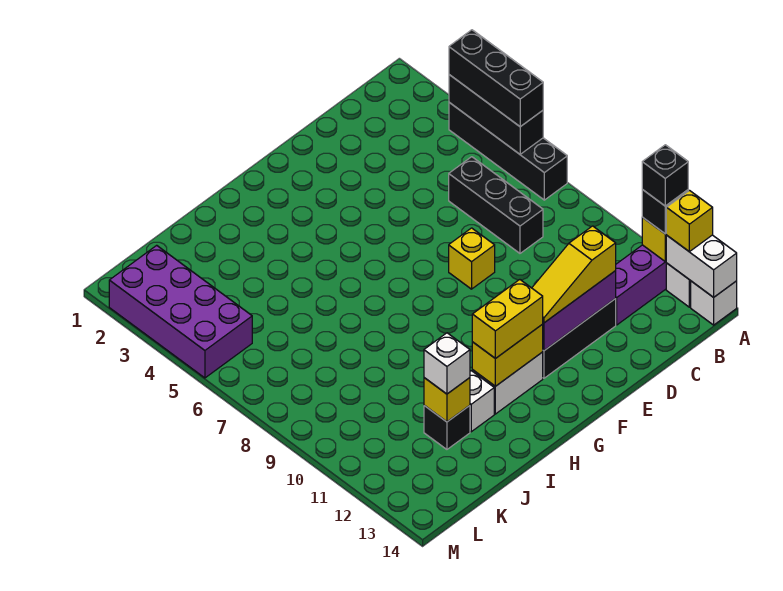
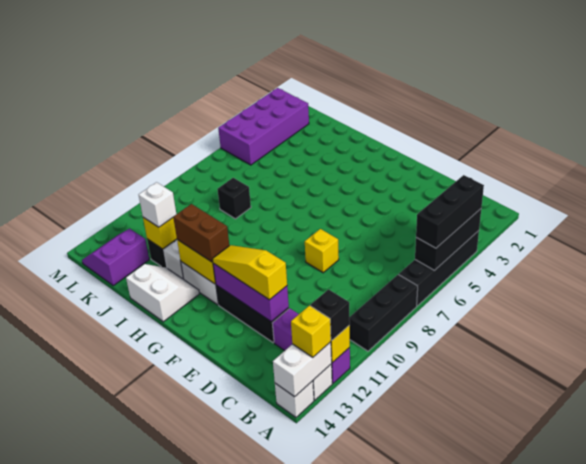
black 1x1 brick [642,145,688,206] -> black 1x1 brick moved to [217,178,251,219]
black 1x3 brick [449,157,543,253] -> black 1x3 brick moved to [349,275,418,351]
yellow 1x2 brick [472,280,543,359] -> brown 1x2 brick [173,204,229,262]
none -> white 2x2 slope [126,264,200,322]
none -> purple 2x2 slope [82,229,149,286]

